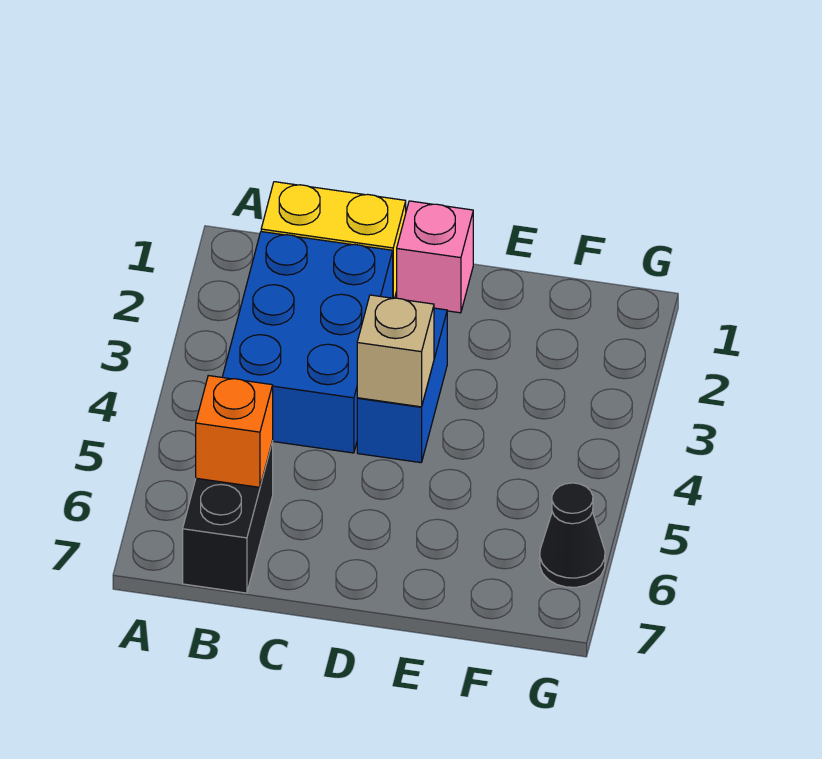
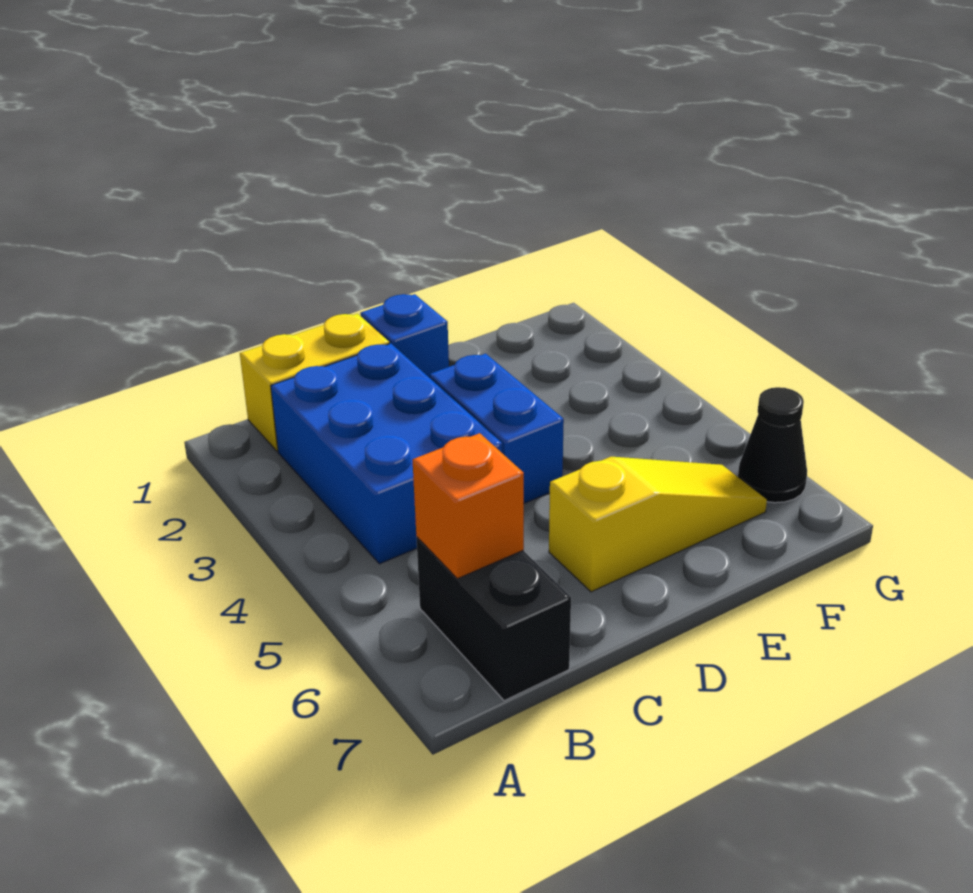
pink 1x1 brick [397,201,473,313] -> blue 1x1 brick [360,294,449,377]
tan 1x1 brick [357,295,434,407] -> none
none -> yellow 1x3 slope [549,457,767,592]

